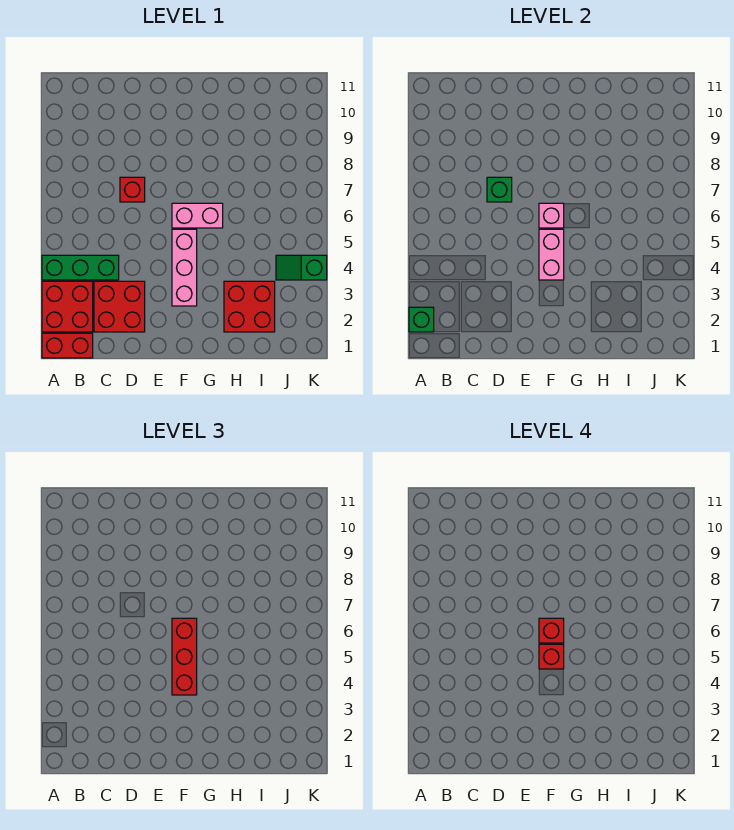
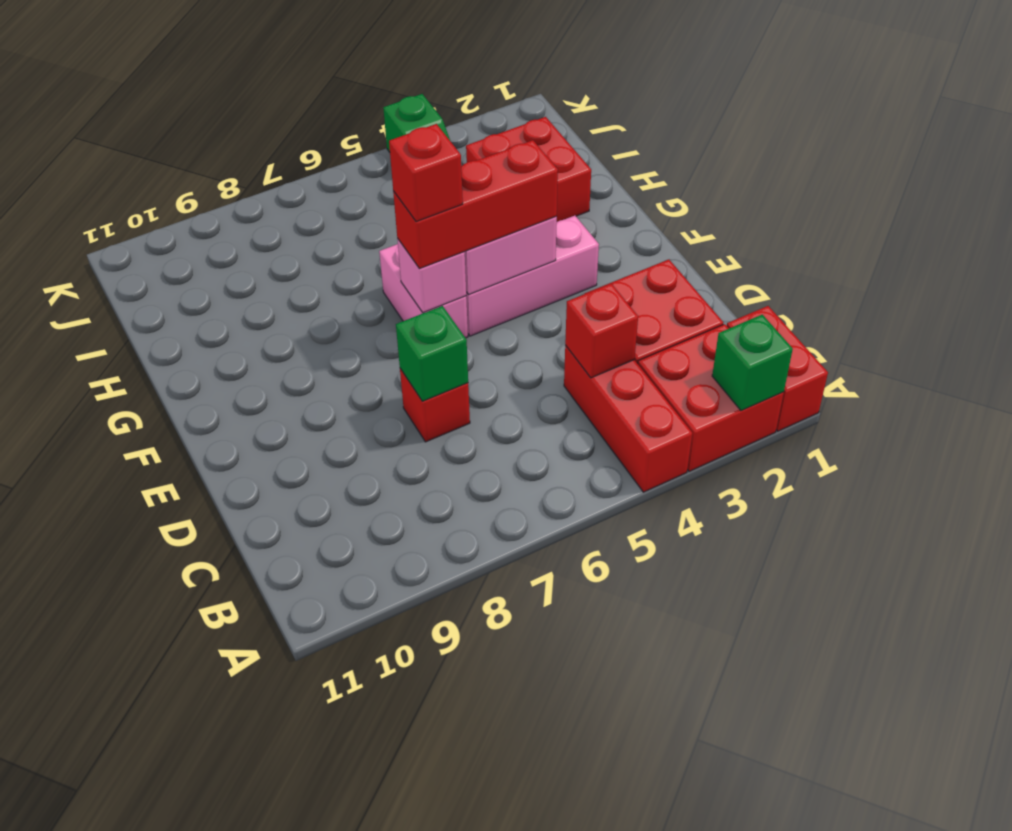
green 1x3 brick [42,255,119,280] -> red 1x3 brick [564,345,692,492]
red 1x1 brick [539,644,564,669] -> red 1x1 brick moved to [565,284,638,378]

